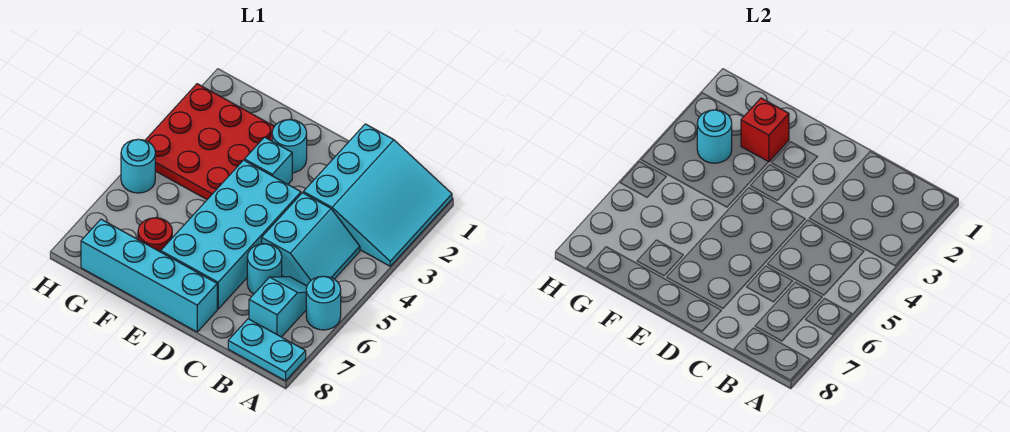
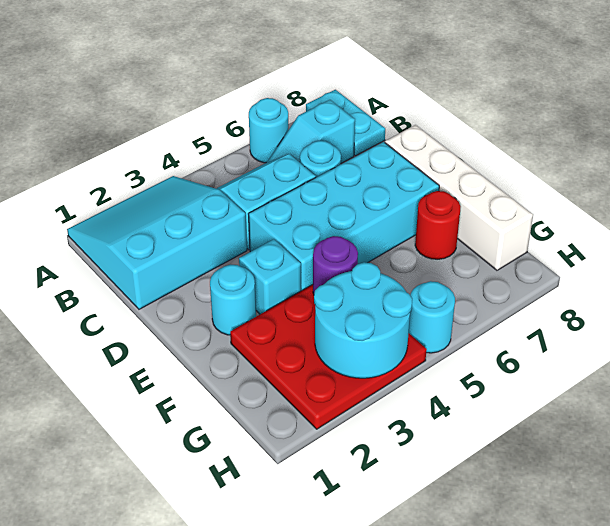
cyan 1x4 brick [81,219,217,332] -> white 1x4 brick [385,125,533,270]
red 1x1 brick [741,98,789,162] -> none
none -> purple 1x1 round brick [313,236,358,294]
cyan 1x1 round brick [697,110,732,163] -> cyan 2x2 round brick [314,262,412,378]

